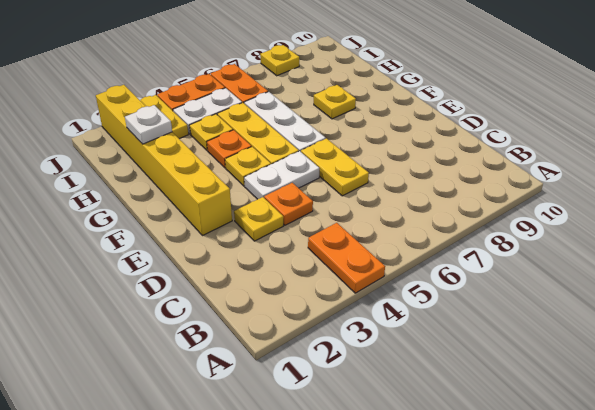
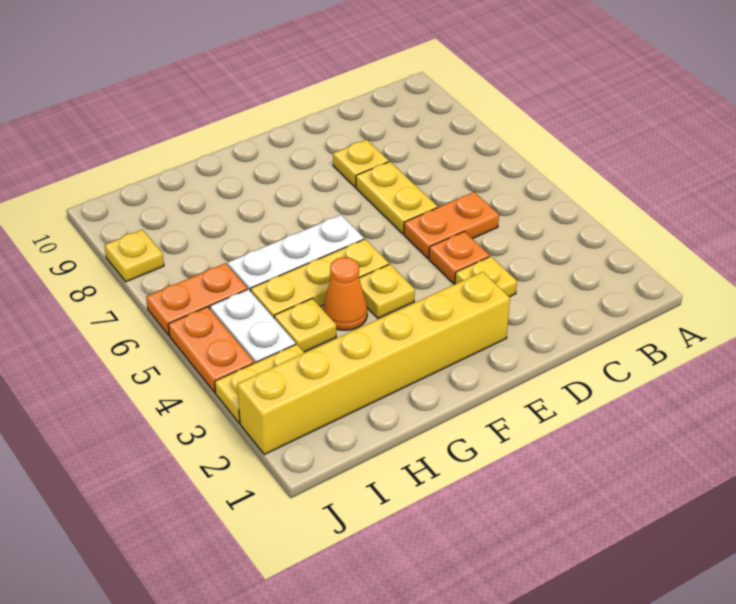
orange 1x2 plate [308,223,385,293] -> orange 1x2 plate moved to [404,192,499,258]
yellow 1x2 plate [301,138,369,196] -> yellow 1x2 plate turned to [356,162,438,234]
white 1x2 plate [244,151,319,199] -> none
orange 1x1 plate [207,130,251,168] -> orange 1x1 cone [323,257,367,330]
yellow 1x1 plate [314,85,356,119] -> yellow 1x1 plate moved to [333,140,389,187]
white 1x1 plate [125,105,172,144] -> none

